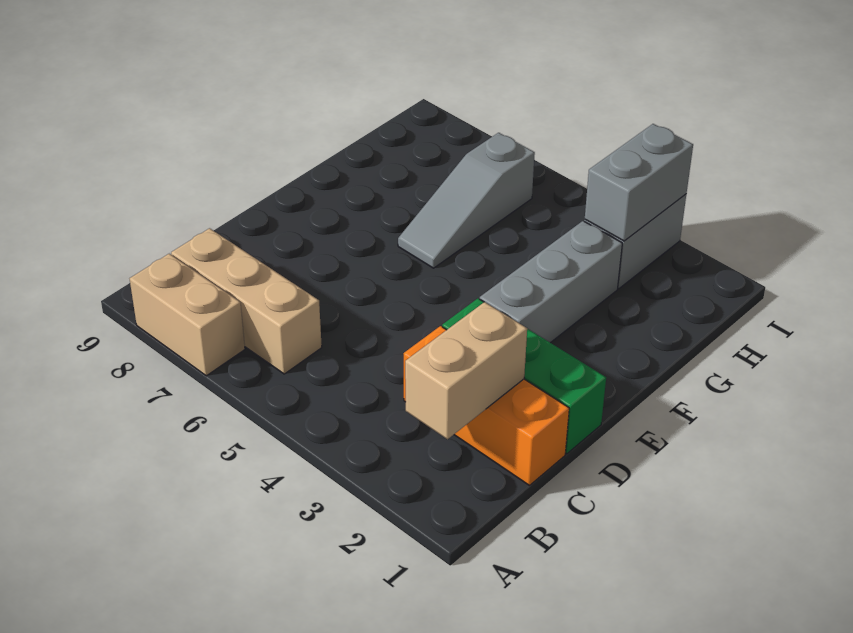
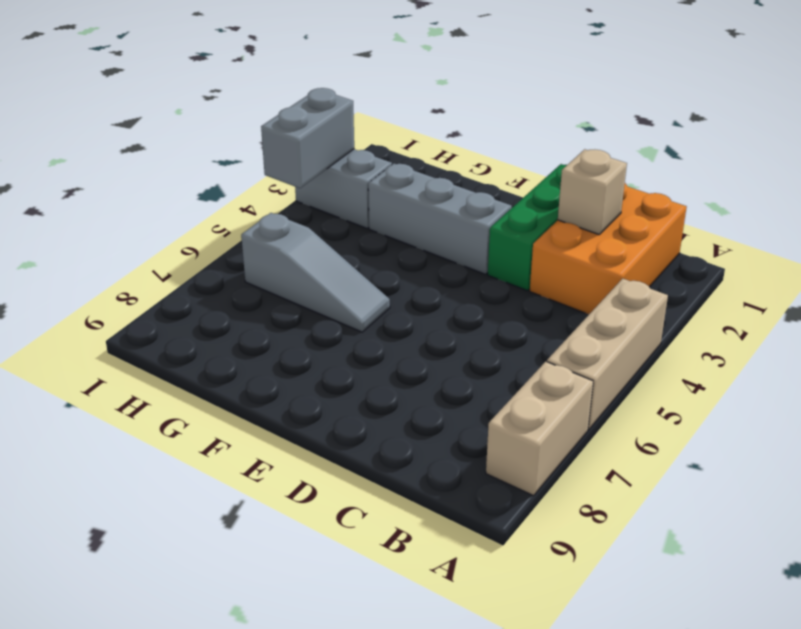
tan 1x2 brick [405,302,527,439] -> tan 1x1 brick [558,149,627,234]
tan 1x3 brick [171,228,322,374] -> tan 1x3 brick moved to [547,279,668,429]
orange 1x3 brick [404,326,569,485] -> orange 2x3 brick [530,183,687,314]
grey 1x2 brick [585,124,693,241] -> grey 1x2 brick turned to [261,88,354,188]

